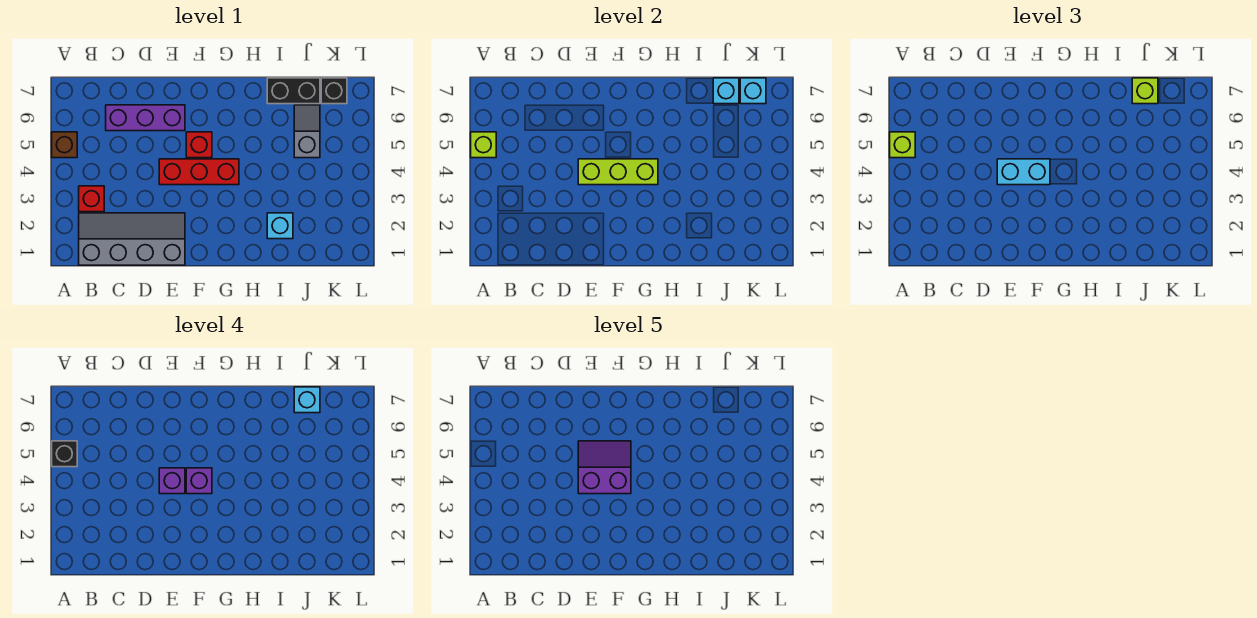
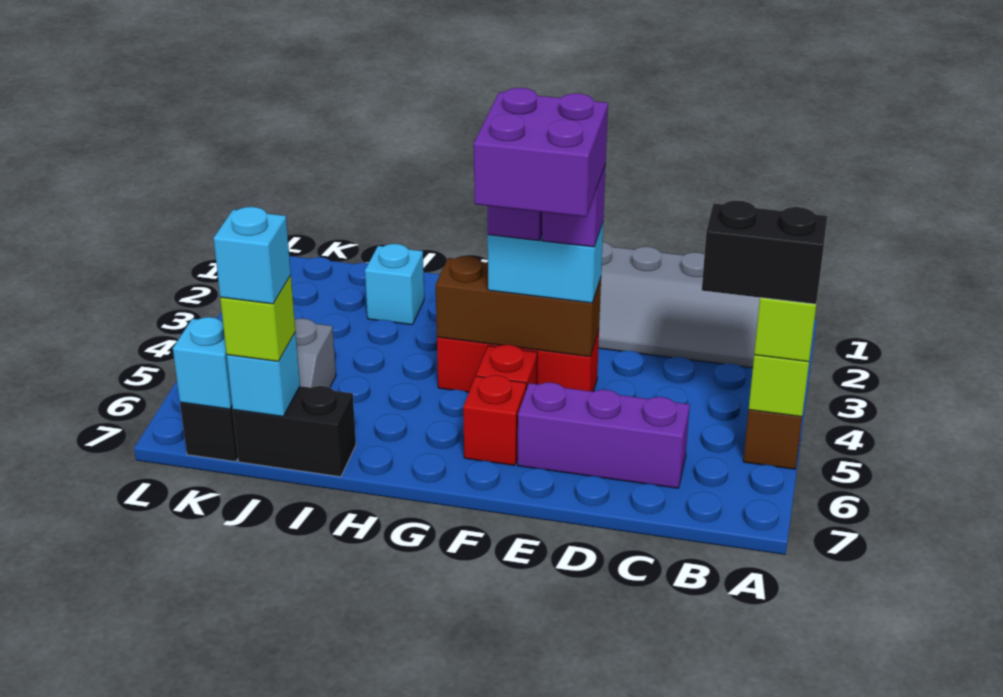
black 1x1 brick [52,441,77,467] -> black 1x2 brick [702,200,827,304]
red 1x1 brick [79,186,104,212] -> red 1x1 brick moved to [463,375,526,465]
lime 1x3 brick [578,159,658,185] -> brown 1x3 brick [436,256,601,357]
purple 2x2 slope [578,441,631,494] -> purple 2x2 brick [474,88,608,217]

